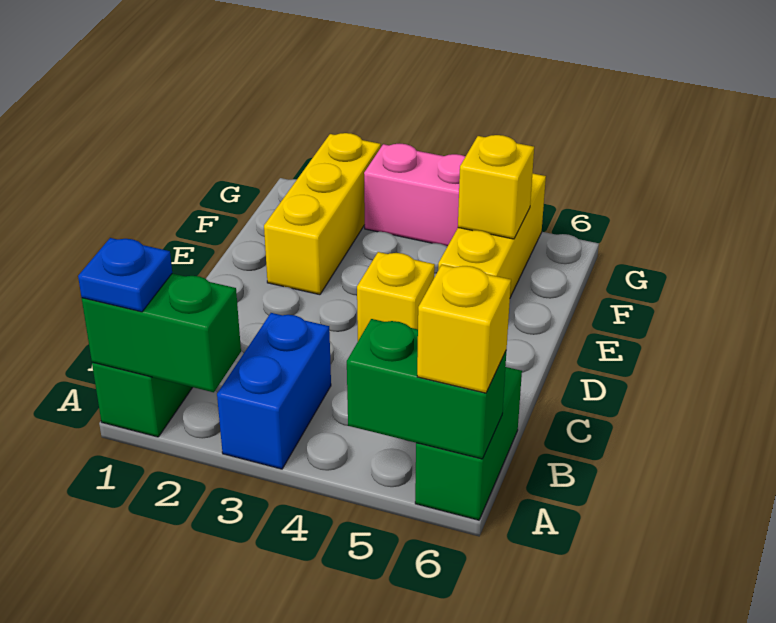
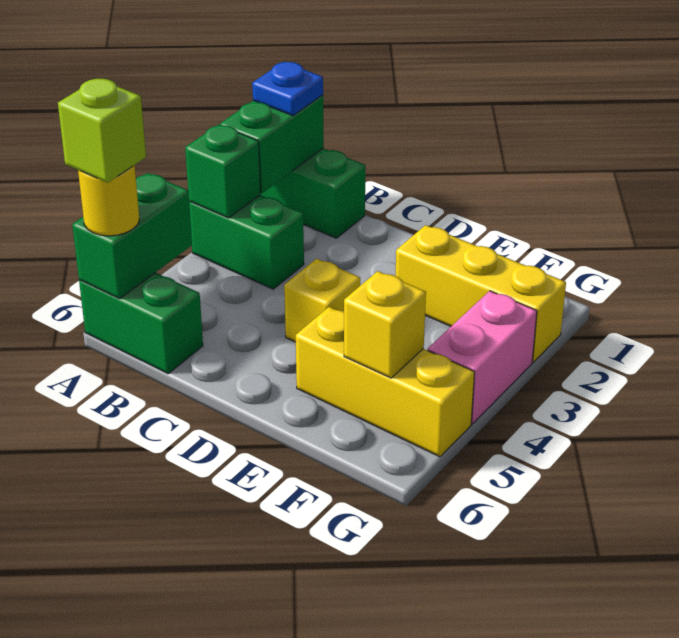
blue 1x2 brick [217,313,331,469] -> green 1x2 brick [189,195,304,289]
none -> green 1x1 brick [185,125,260,218]
yellow 1x1 brick [417,265,511,393] -> yellow 1x1 round brick [78,165,139,236]
none -> lime 1x1 brick [58,79,146,183]

